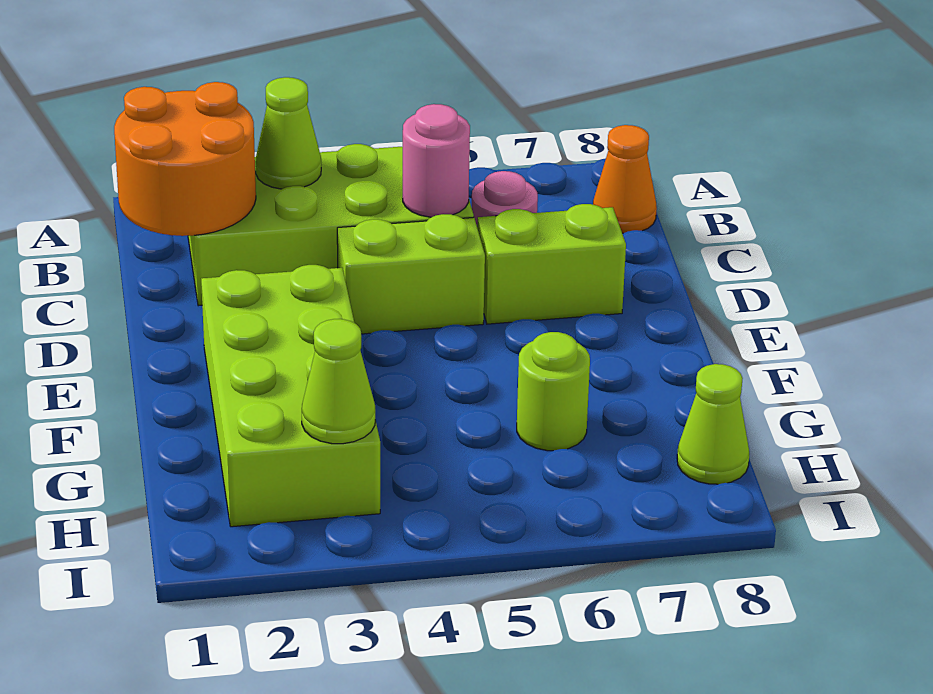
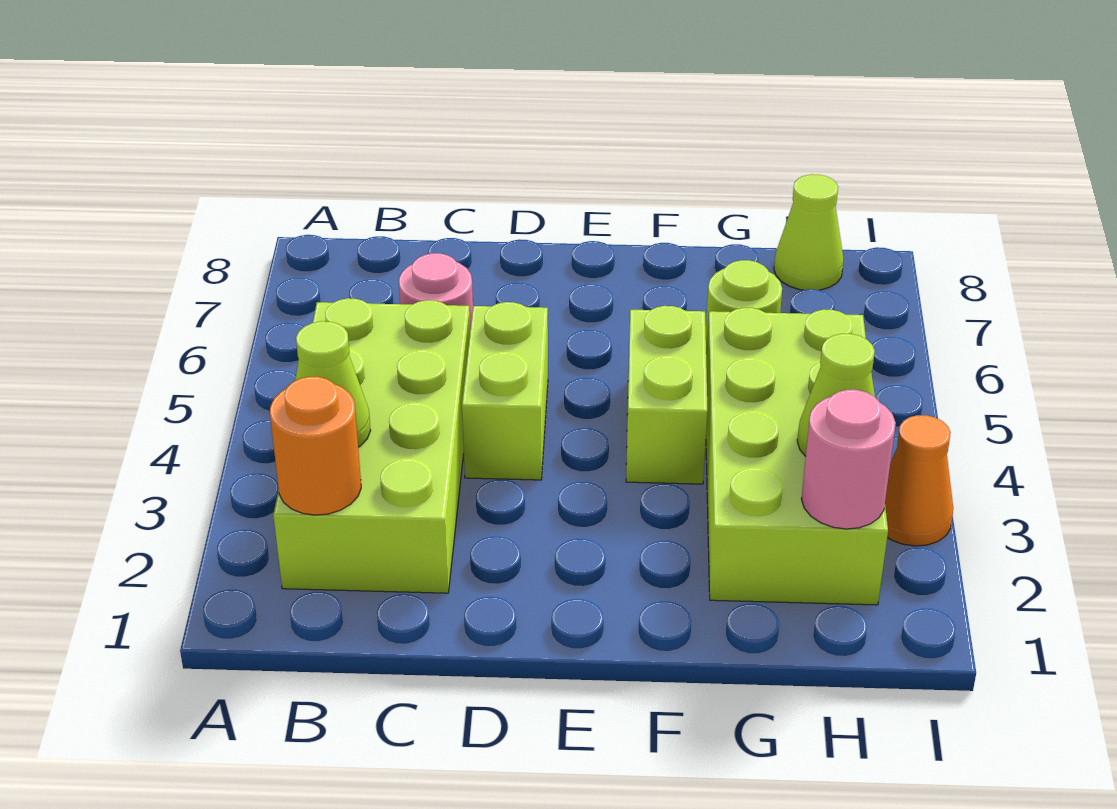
orange 2x2 round brick [114,82,256,236] -> orange 1x1 round brick [270,377,361,515]
orange 1x1 cone [593,125,657,233] -> orange 1x1 cone moved to [885,415,953,546]
pink 1x1 round brick [403,104,470,217] -> pink 1x1 round brick moved to [801,390,896,529]
lime 1x2 brick [477,204,626,324] -> lime 1x2 brick moved to [626,306,708,484]
lime 2x4 brick [201,265,380,527] -> lime 2x4 brick turned to [706,308,888,605]

